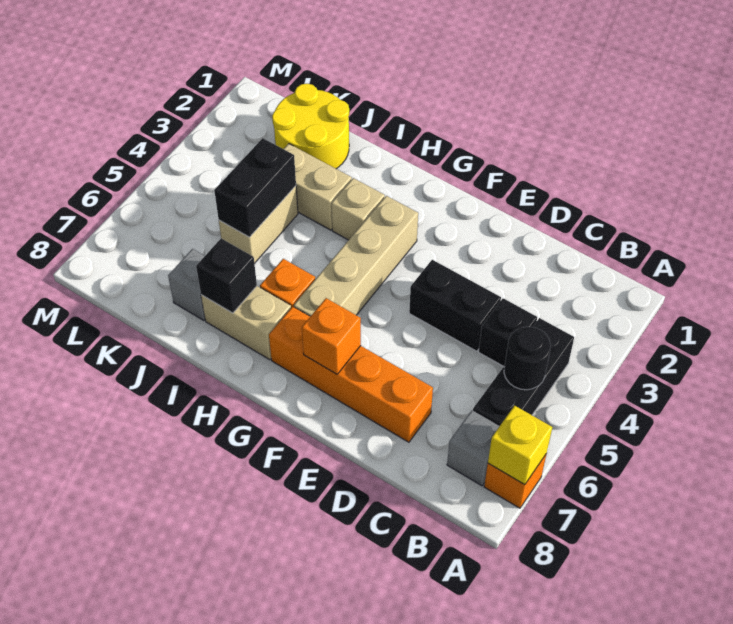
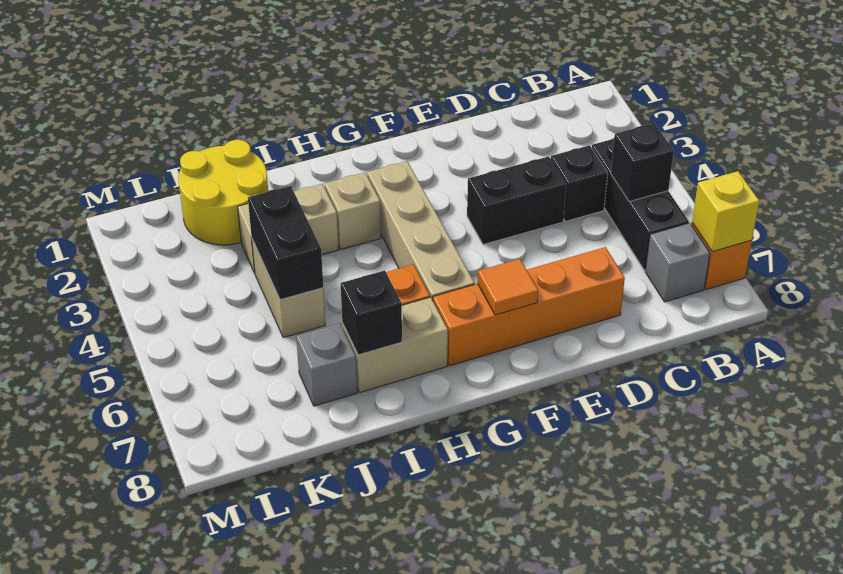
black 1x1 round brick [504,327,551,390] -> black 1x1 brick [611,123,674,202]
orange 1x1 brick [302,298,361,374] -> orange 1x1 tile [478,259,538,315]

